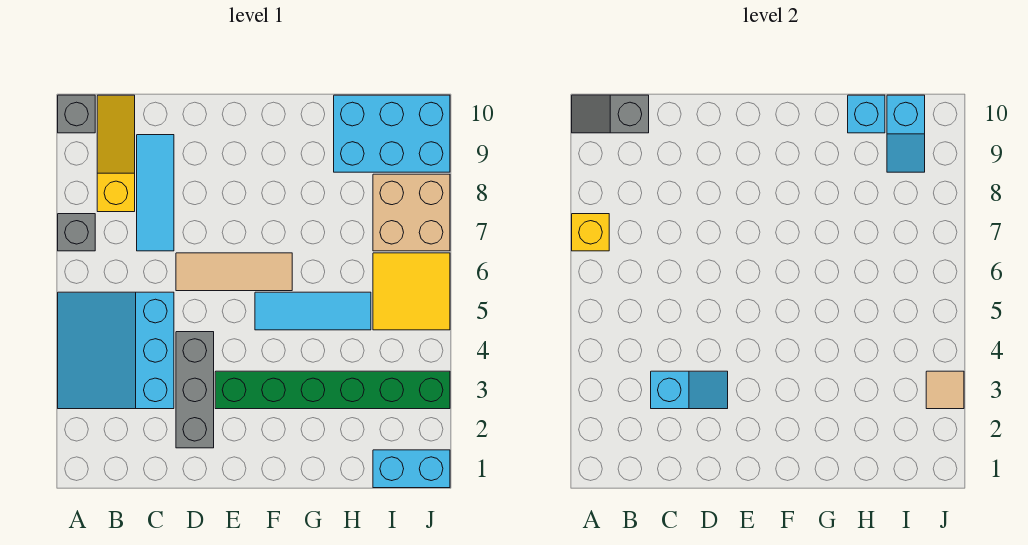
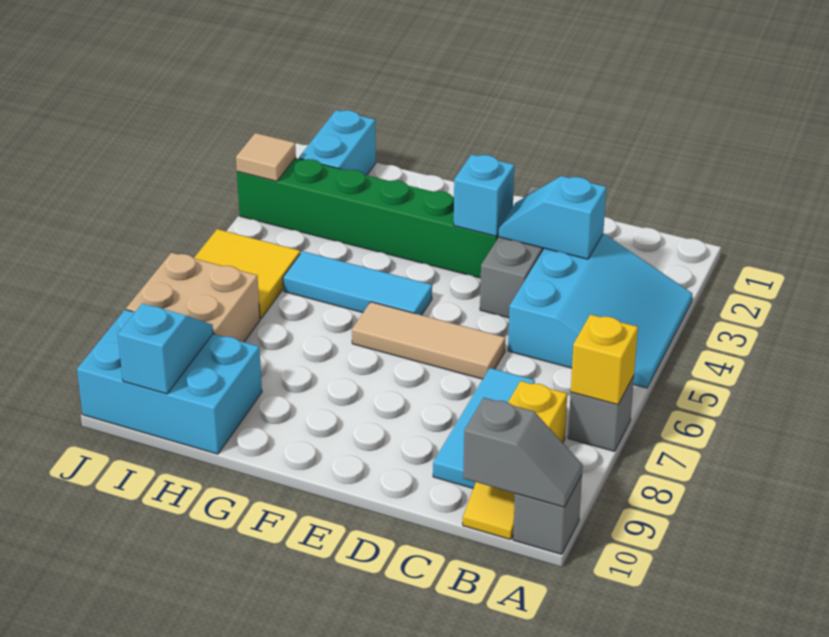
cyan 1x1 brick [848,95,885,133] -> cyan 1x1 brick moved to [454,154,514,236]
cyan 1x2 brick [373,450,450,488] -> cyan 1x2 brick turned to [299,110,376,175]

